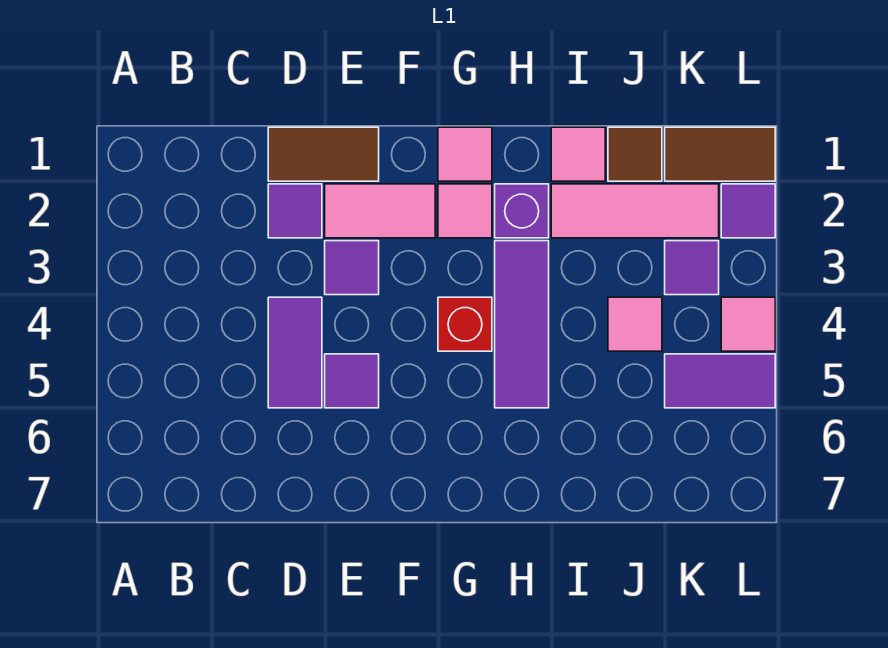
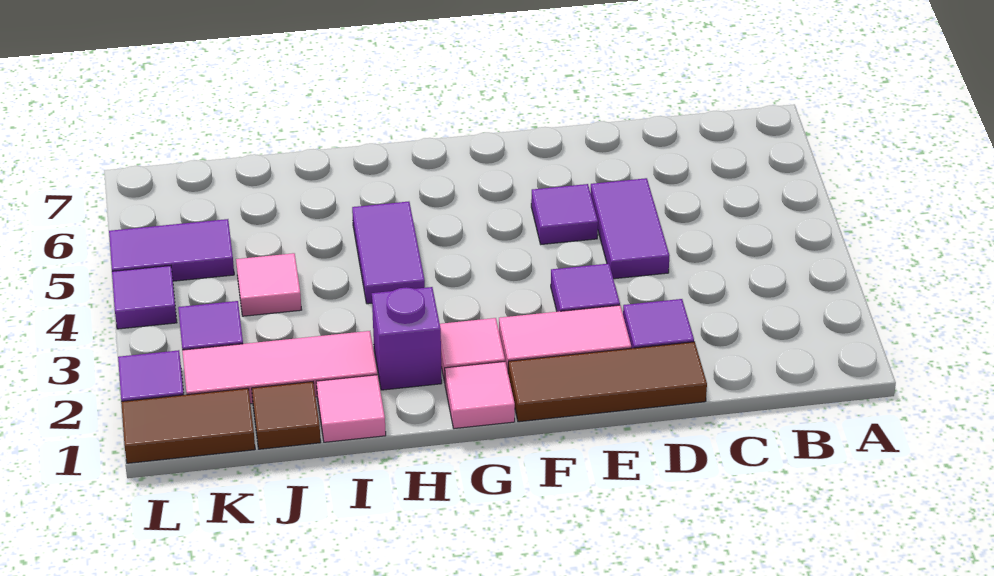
brown 1x2 tile [268,127,379,181] -> brown 1x3 tile [508,342,707,422]
red 1x1 brick [438,297,492,351] -> none
purple 1x3 tile [495,241,549,408] -> purple 1x2 tile [352,202,425,304]
pink 1x1 tile [721,297,775,351] -> purple 1x1 tile [112,266,177,329]

